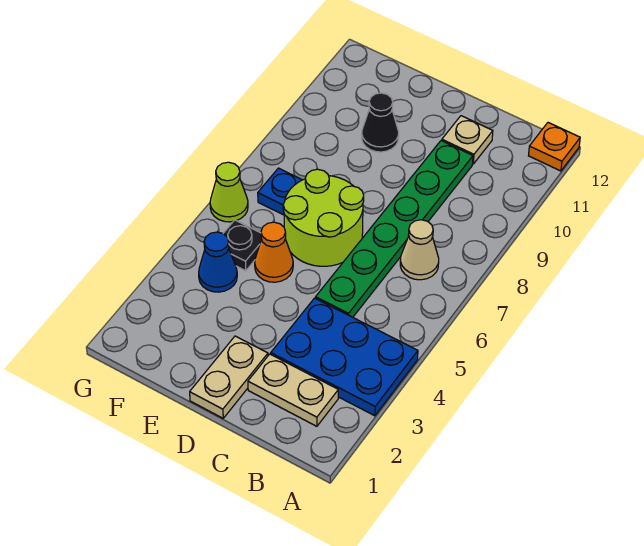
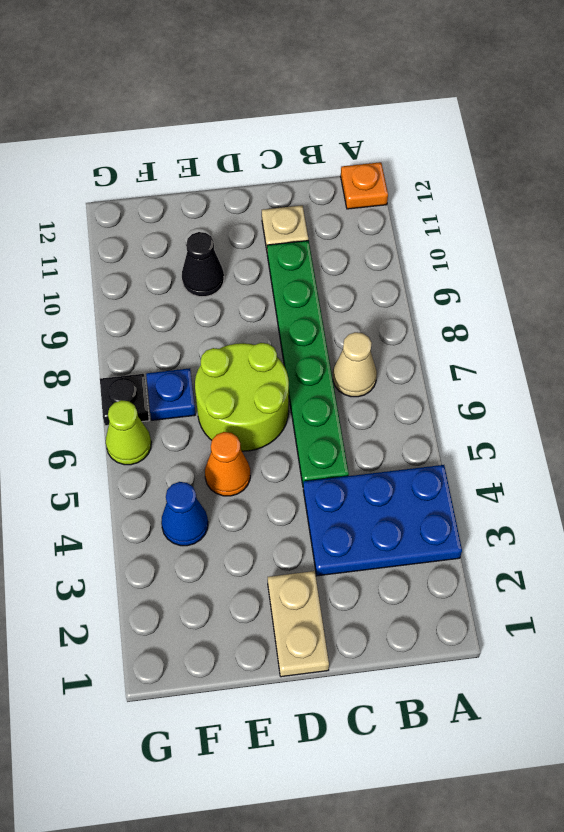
tan 1x2 plate [248,354,338,426] -> none
black 1x1 plate [223,220,262,271] -> black 1x1 plate moved to [100,374,149,426]

